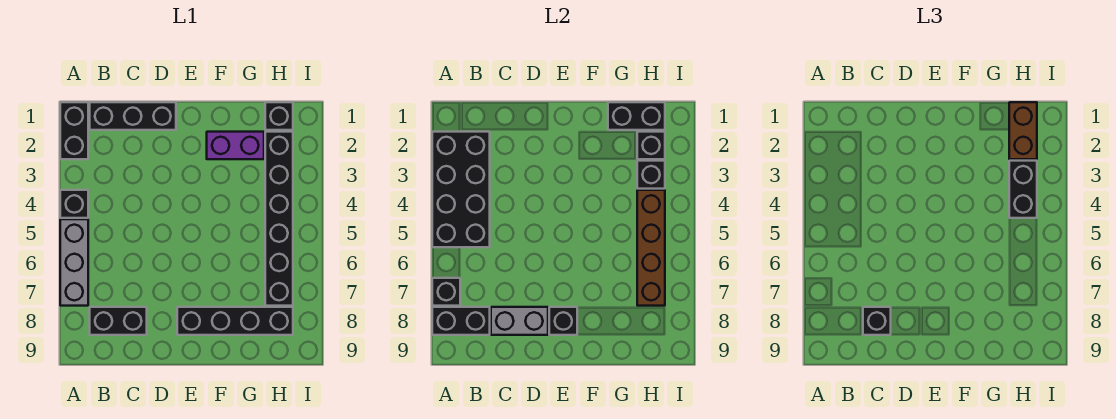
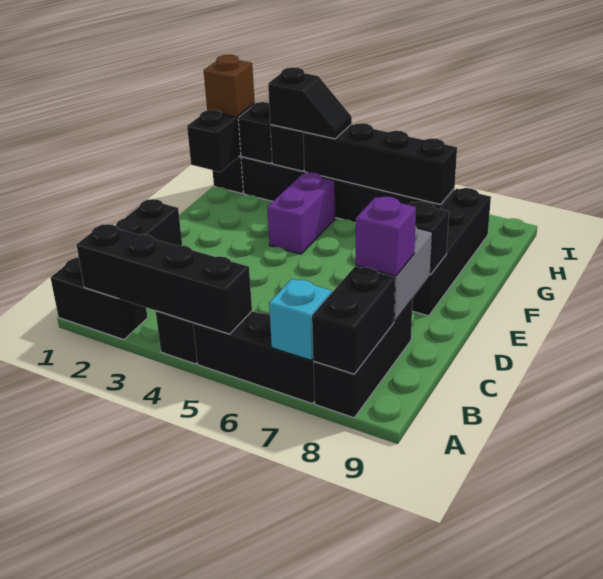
black 2x4 brick [432,132,490,247] -> black 1x4 brick [77,224,252,334]
grey 1x3 brick [60,219,88,306] -> black 1x3 brick [193,311,314,404]
black 1x1 brick [432,278,460,306] -> cyan 1x1 brick [269,279,331,360]
black 1x2 brick [90,307,147,335] -> black 1x3 brick [313,299,413,418]
black 1x1 brick [863,307,891,335] -> purple 1x1 brick [356,196,416,276]
purple 1x2 brick [207,132,264,159] -> purple 1x2 brick moved to [267,172,335,254]
brown 1x2 brick [1009,102,1037,159] -> brown 1x1 brick [204,55,255,117]
black 1x2 brick [1009,161,1037,218] -> black 1x2 slope [268,67,352,139]
brown 1x4 brick [637,190,665,306] -> black 1x4 brick [303,123,457,204]

